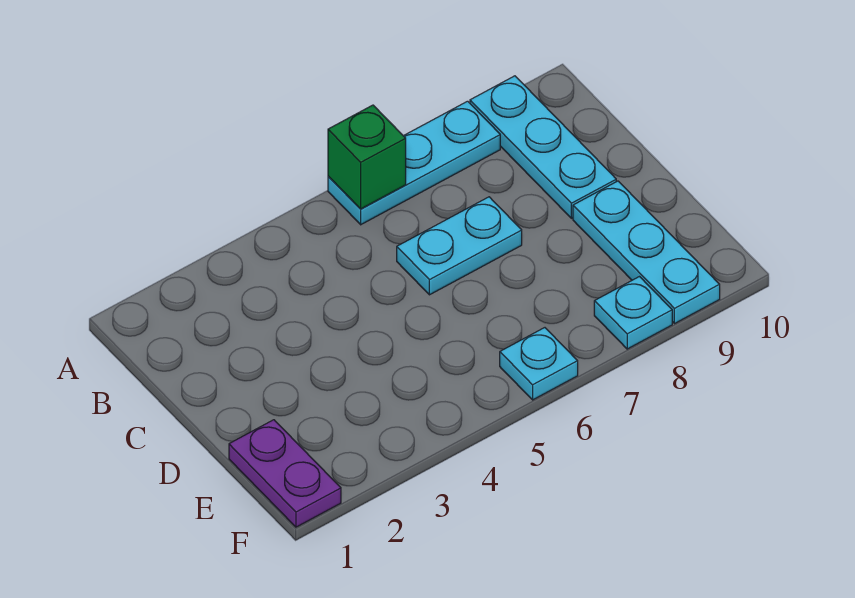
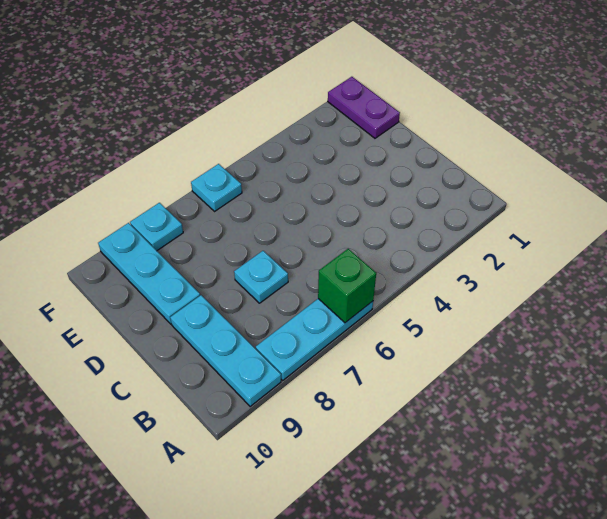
cyan 1x2 plate [397,197,522,295] -> cyan 1x1 plate [234,251,288,303]

